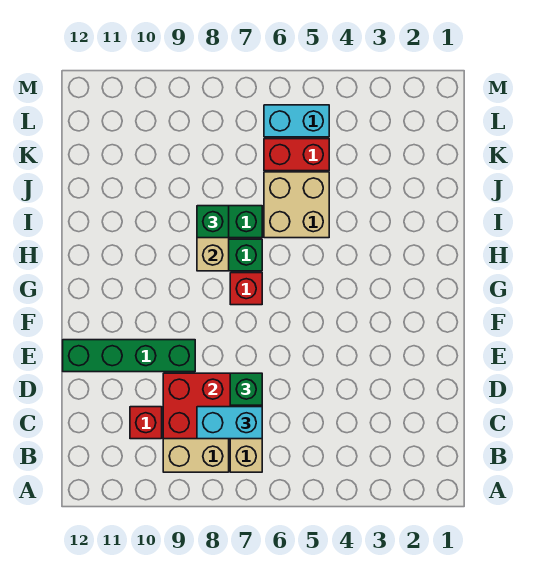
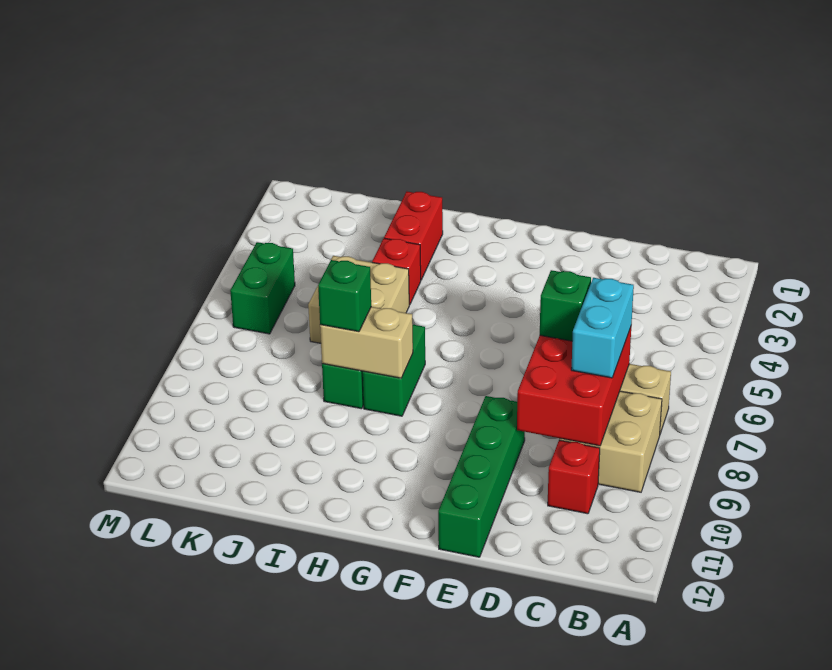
red 1x1 brick [230,273,262,305] -> red 1x1 brick moved to [372,238,421,305]
red 1x2 brick [264,139,329,171] -> red 1x2 brick moved to [384,192,443,280]
cyan 1x2 brick [264,105,329,137] -> green 1x2 brick [230,242,295,334]

